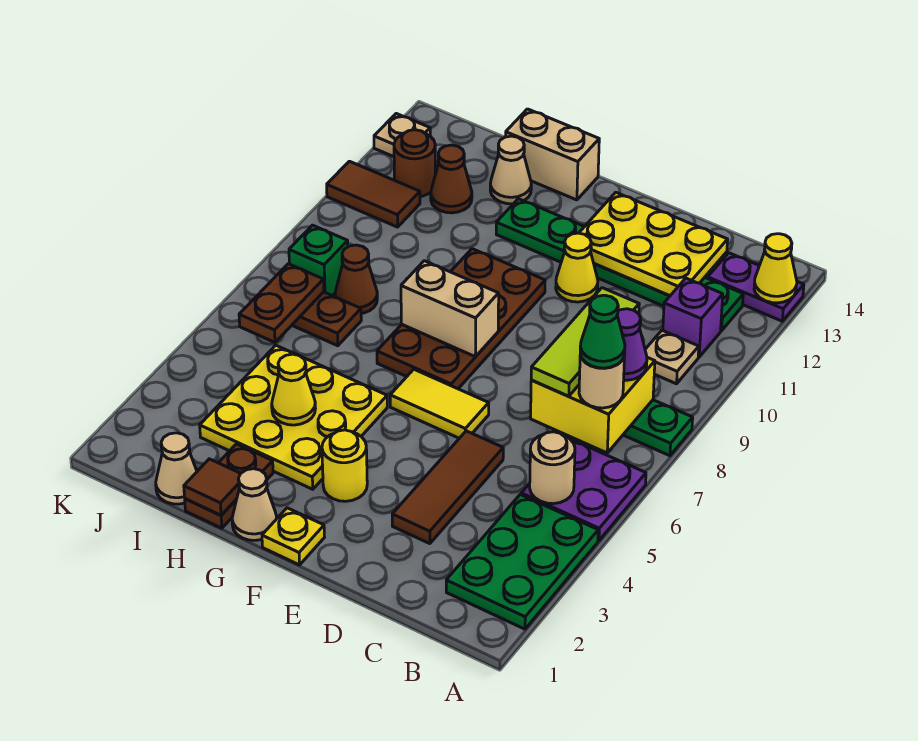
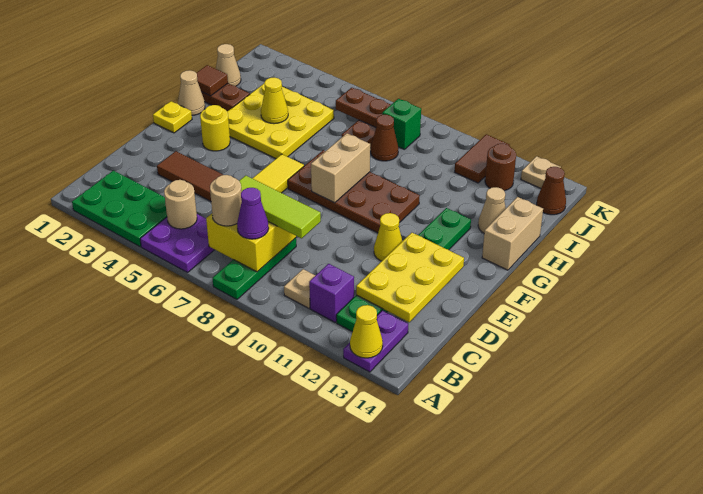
green 1x1 cone [580,295,625,368] -> none
brown 1x1 cone [431,145,472,213] -> brown 1x1 cone moved to [537,167,566,215]

